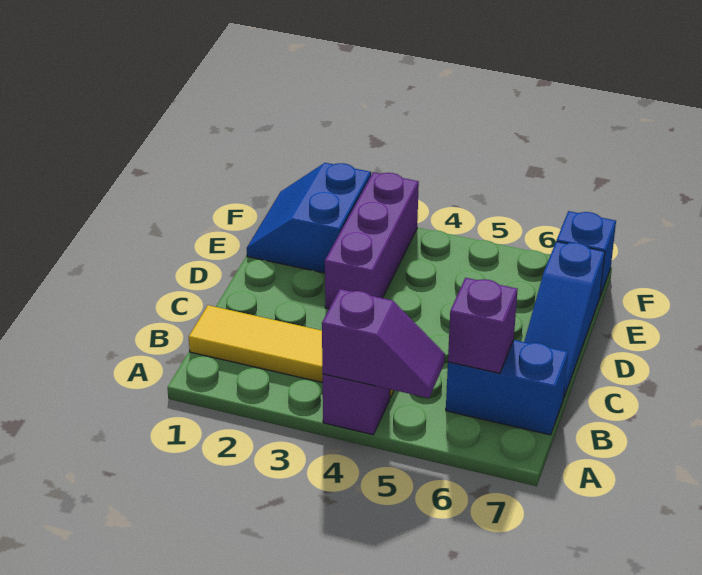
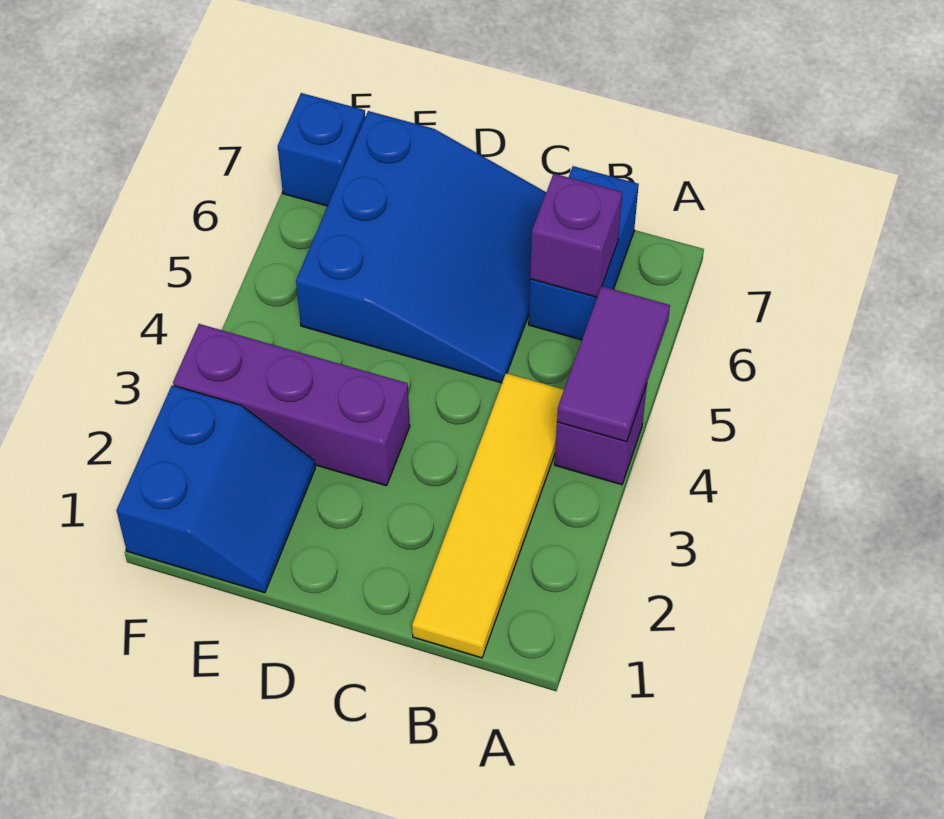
purple 1x2 slope [322,289,445,398] -> purple 1x2 tile [557,286,670,442]
blue 1x3 slope [524,241,605,397] -> blue 3x3 slope [296,111,546,383]
blue 2x2 slope [247,163,371,273] -> blue 2x2 slope turned to [116,385,315,593]

